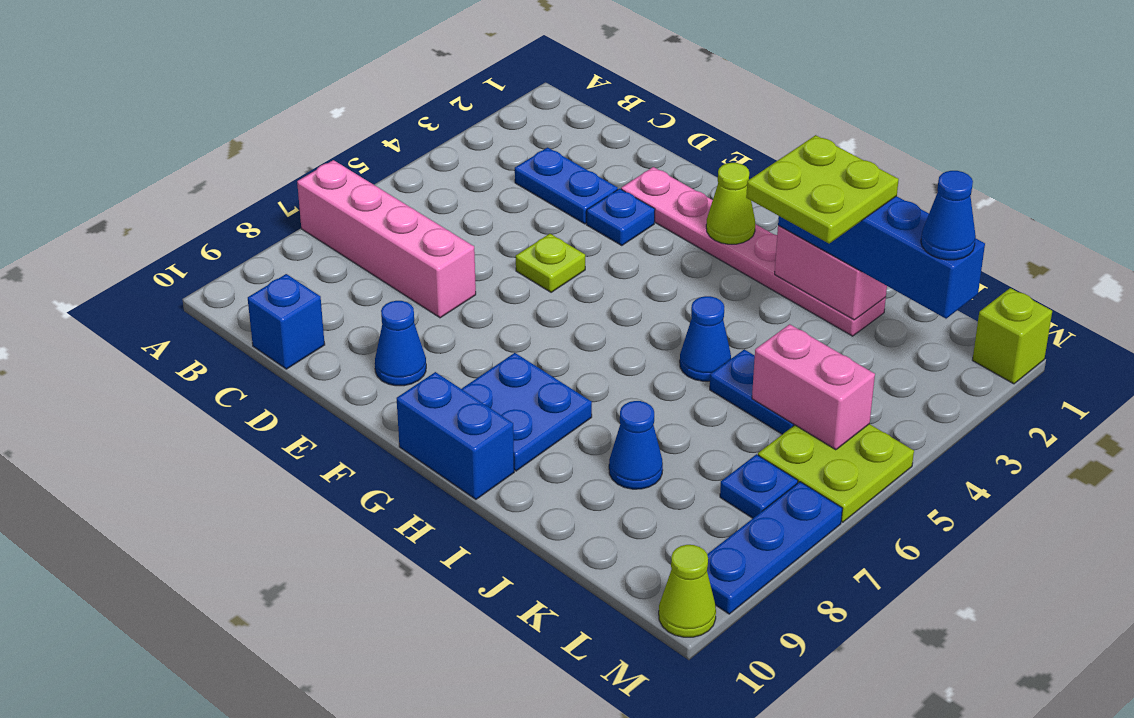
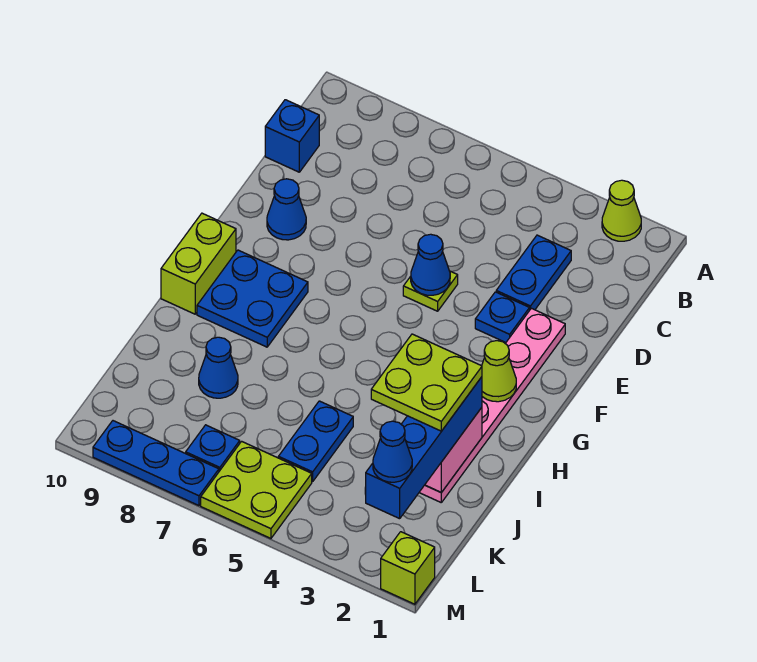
pink 1x4 brick [297,160,476,318] -> none
blue 1x2 brick [397,372,514,499] -> lime 1x2 brick [161,213,236,314]
blue 1x1 cone [680,296,731,381] -> blue 1x1 cone moved to [411,234,450,295]
pink 1x2 brick [752,324,875,450] -> none
lime 1x1 cone [659,545,716,637] -> lime 1x1 cone moved to [602,180,641,241]

